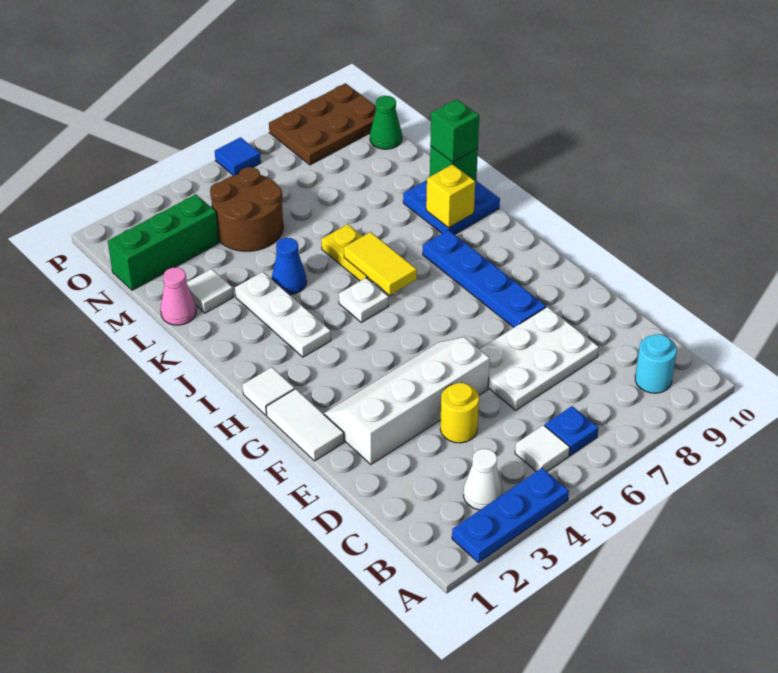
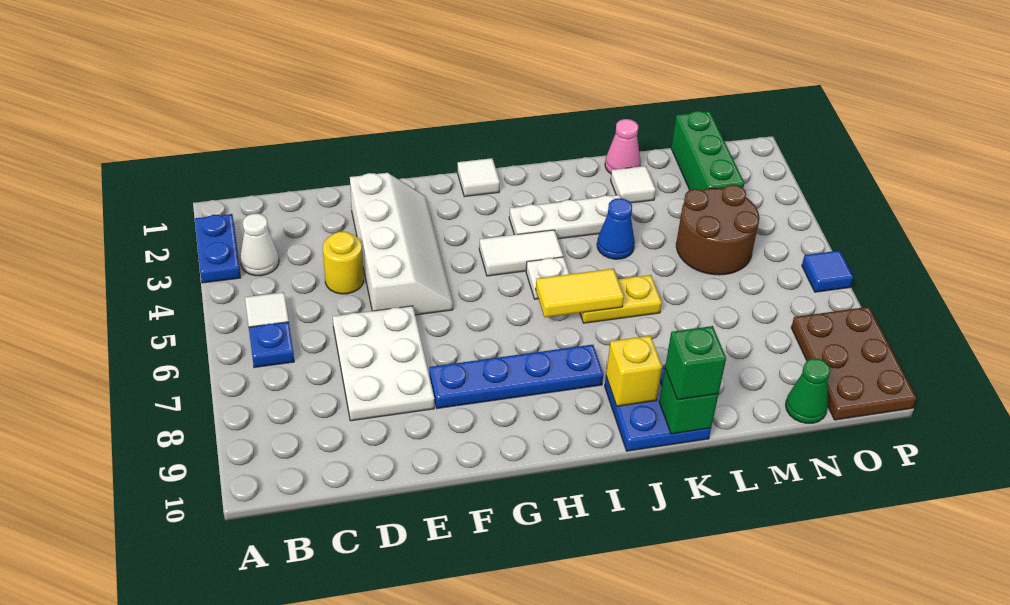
blue 1x3 plate [452,468,569,563] -> blue 1x2 plate [195,214,241,283]
cyan 1x1 round brick [635,334,677,393] -> none
white 1x2 tile [266,389,344,461] -> white 1x2 tile moved to [479,230,563,276]

